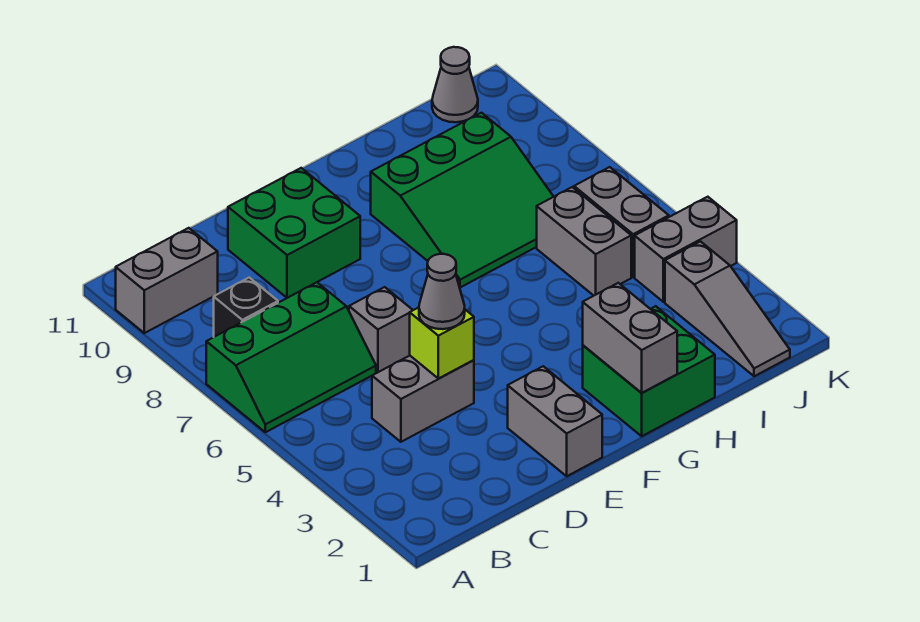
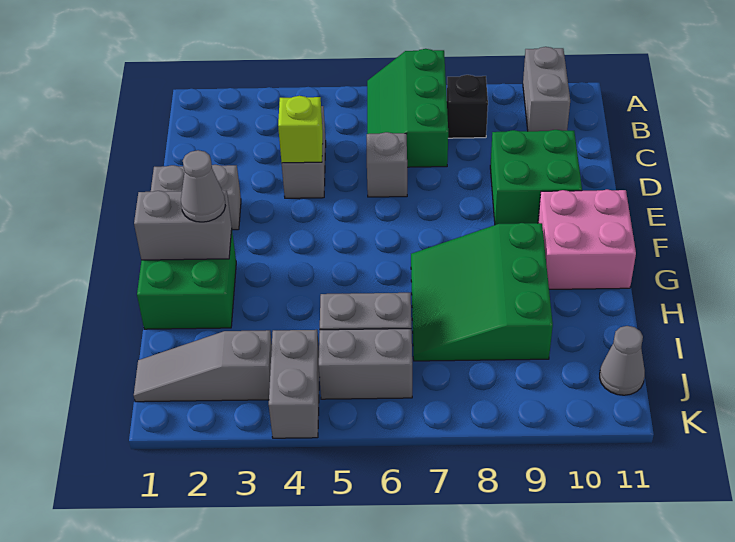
grey 1x1 cone [419,254,465,329] -> grey 1x1 cone moved to [181,150,226,222]
none -> pink 2x2 brick [538,189,636,289]

